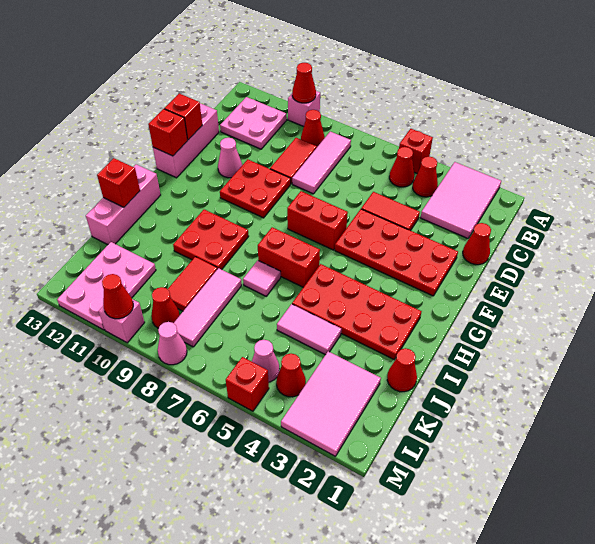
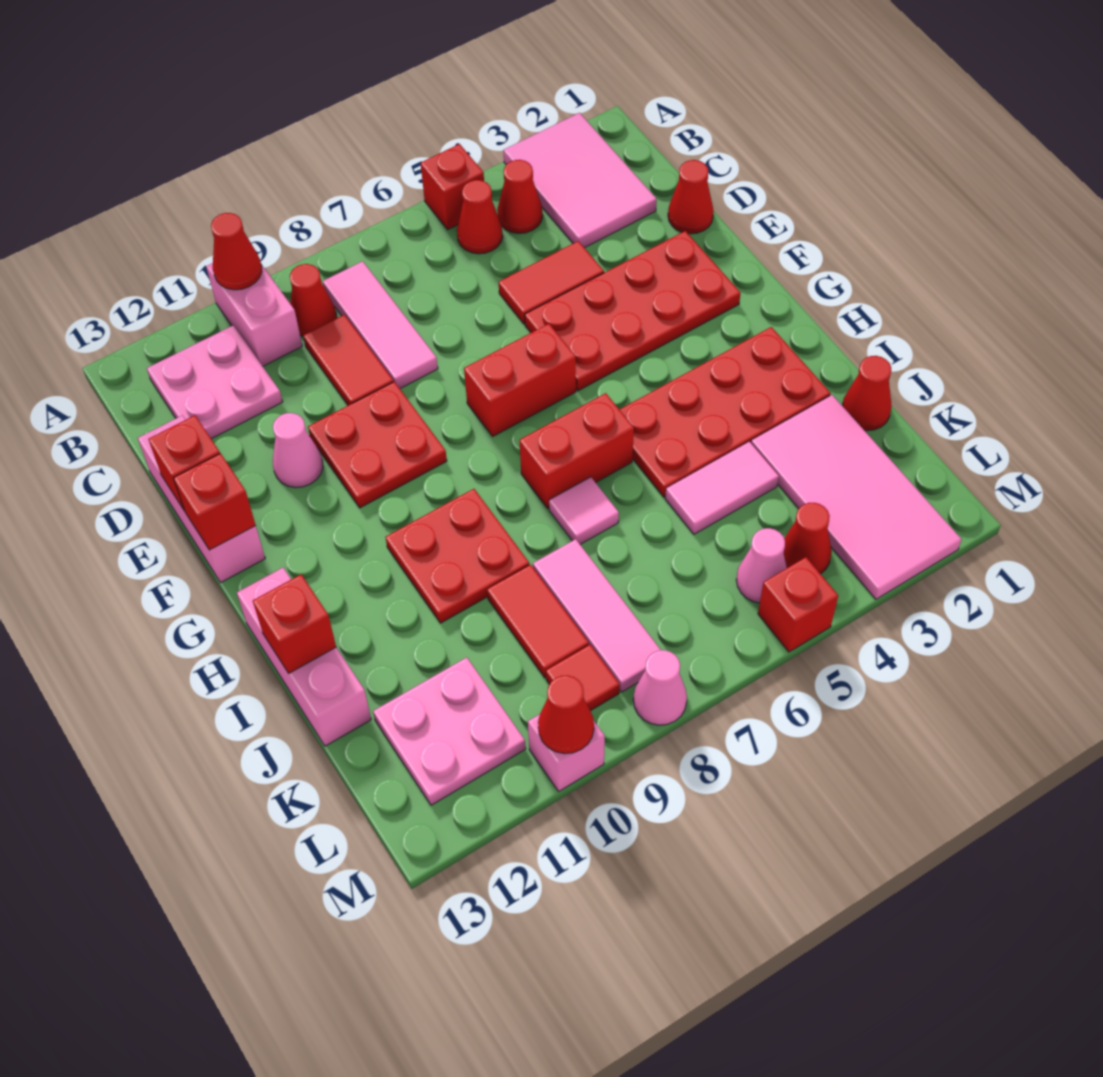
pink 1x1 brick [288,91,320,127] -> pink 1x2 brick [206,263,302,366]
pink 2x3 tile [281,351,381,456] -> pink 2x4 tile [751,395,962,599]
pink 2x3 plate [57,242,156,330] -> pink 2x2 plate [373,657,526,805]
red 1x1 cone [151,287,180,328] -> red 1x1 tile [546,645,620,711]

